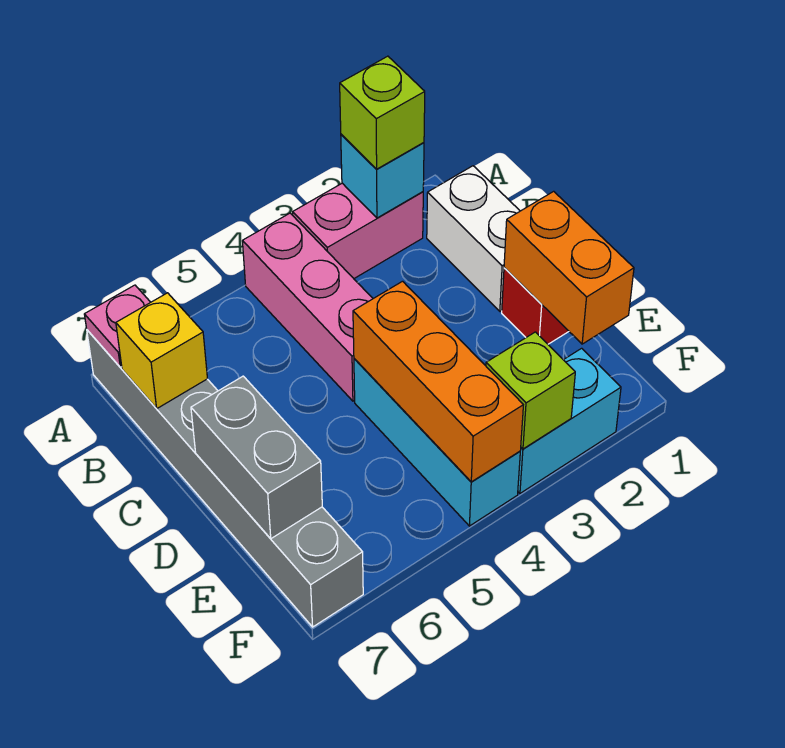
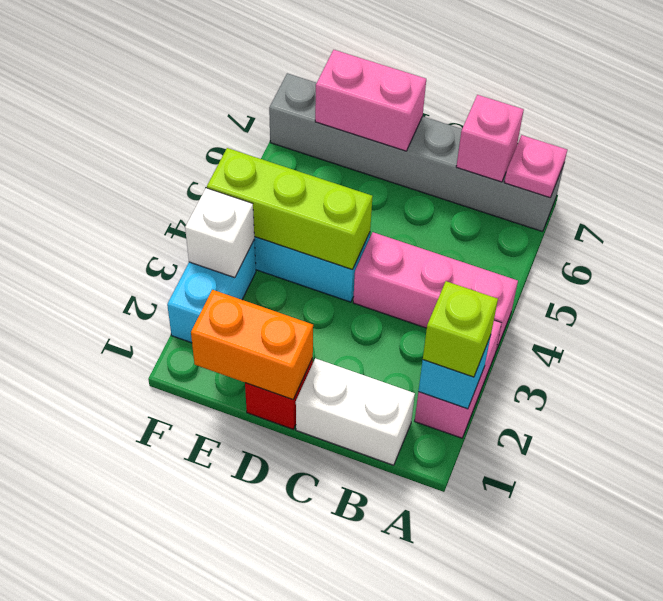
yellow 1x1 brick [116,293,207,409] -> pink 1x1 brick [456,95,524,182]
orange 1x3 brick [353,281,523,482] -> lime 1x3 brick [207,148,372,270]
grey 1x2 brick [191,376,322,539] -> pink 1x2 brick [315,50,426,151]
lime 1x1 brick [486,332,575,449] -> white 1x1 brick [185,188,254,278]

